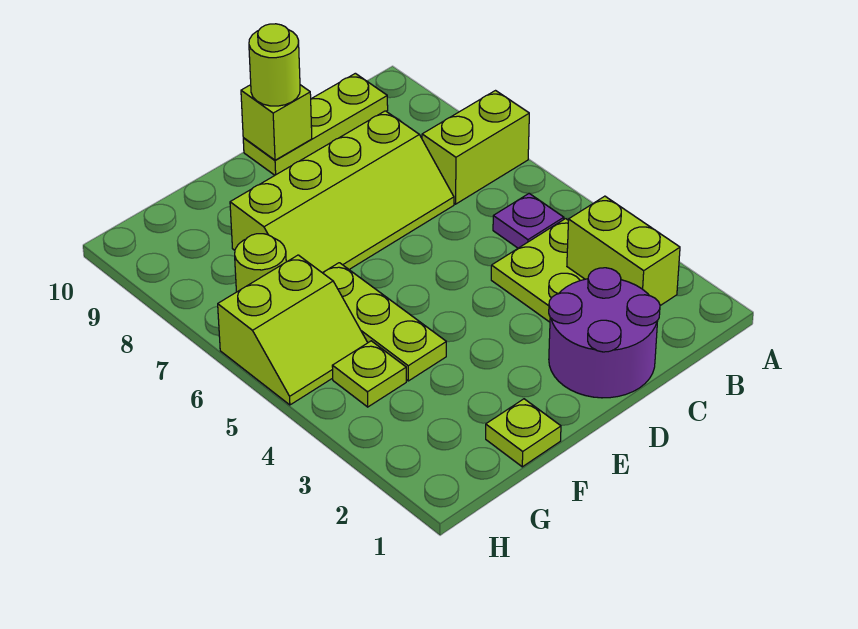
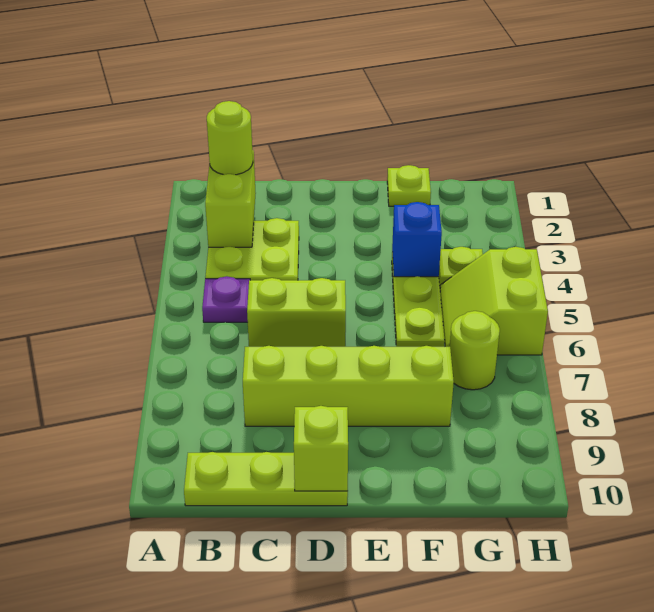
lime 1x2 brick [422,91,529,204] -> lime 1x2 brick moved to [247,278,346,347]
purple 2x2 round brick [549,268,660,398] -> none
lime 1x1 round brick [249,24,300,106] -> lime 1x1 round brick moved to [207,101,253,175]
none -> blue 1x1 brick [392,202,442,277]
lime 2x2 slope [218,255,368,405] -> lime 2x2 slope turned to [440,247,548,355]

